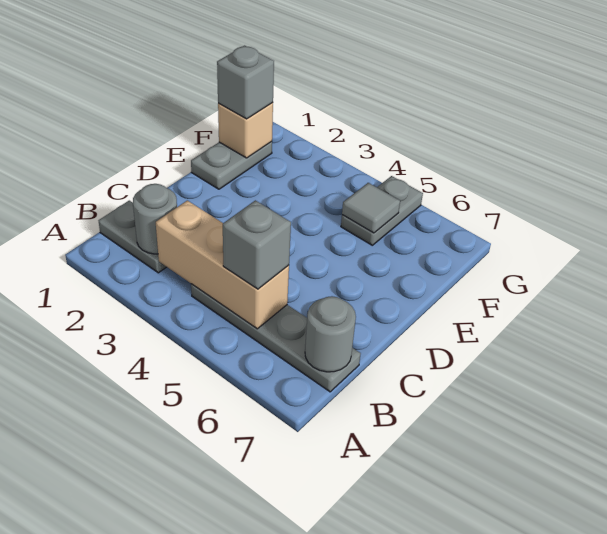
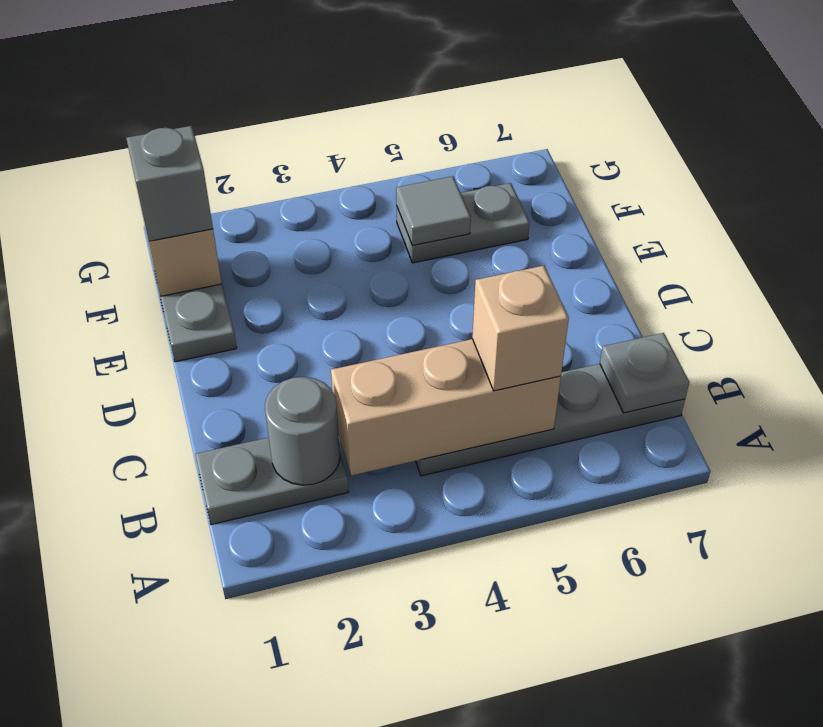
grey 1x1 brick [223,200,291,289] -> tan 1x1 brick [472,266,569,391]
grey 1x1 round brick [305,296,356,372] -> grey 1x1 plate [600,333,689,413]
grey 1x2 plate [341,176,423,245] -> grey 1x2 plate turned to [397,183,530,263]

